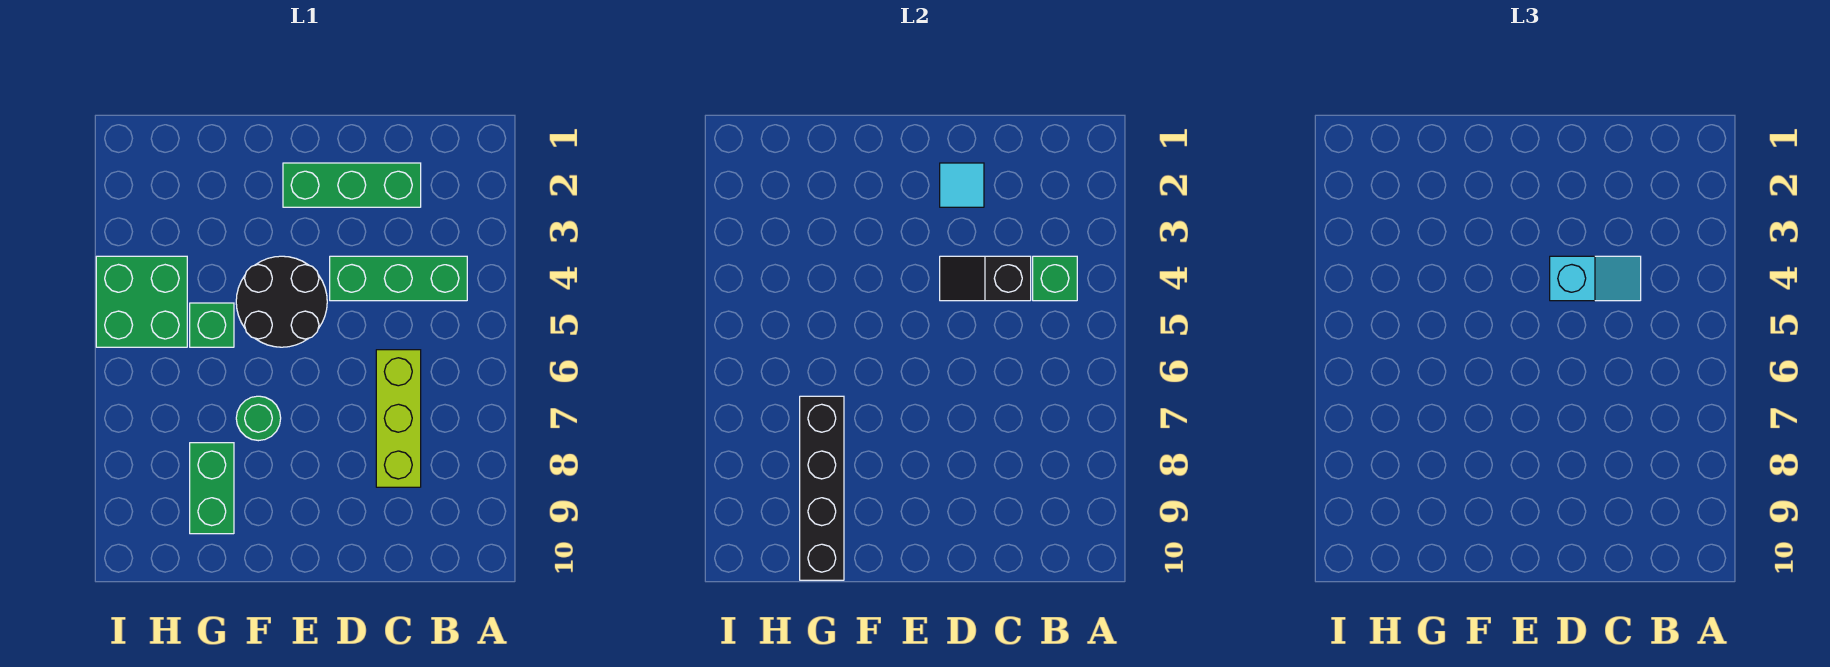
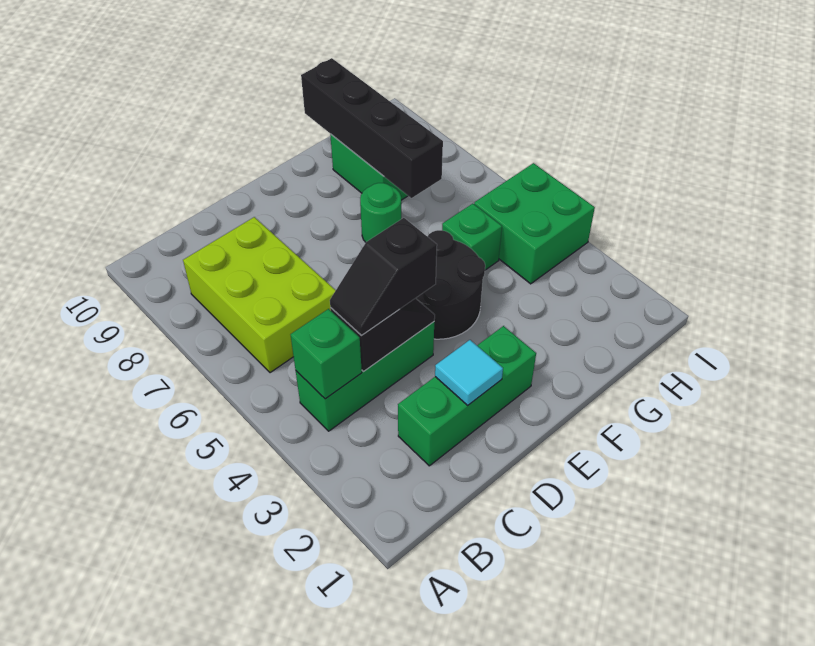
cyan 1x2 slope [1550,256,1641,301] -> black 1x2 slope [330,218,437,335]
lime 1x3 brick [376,350,421,487] -> lime 2x3 brick [183,217,336,373]

